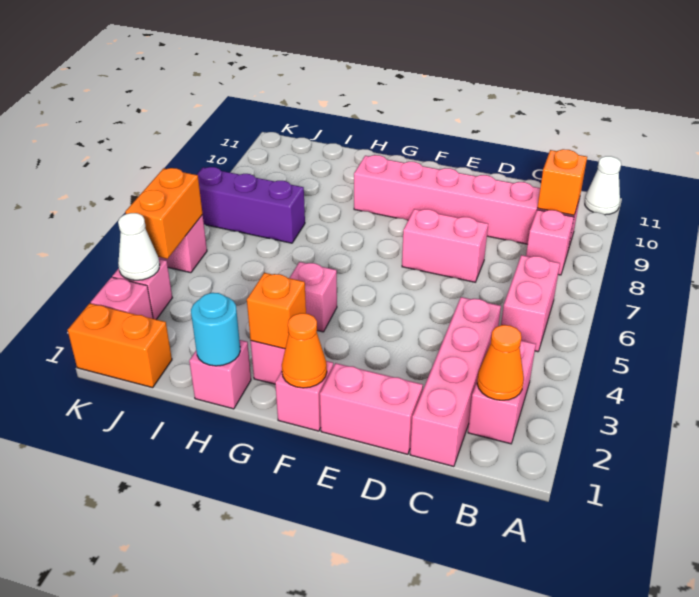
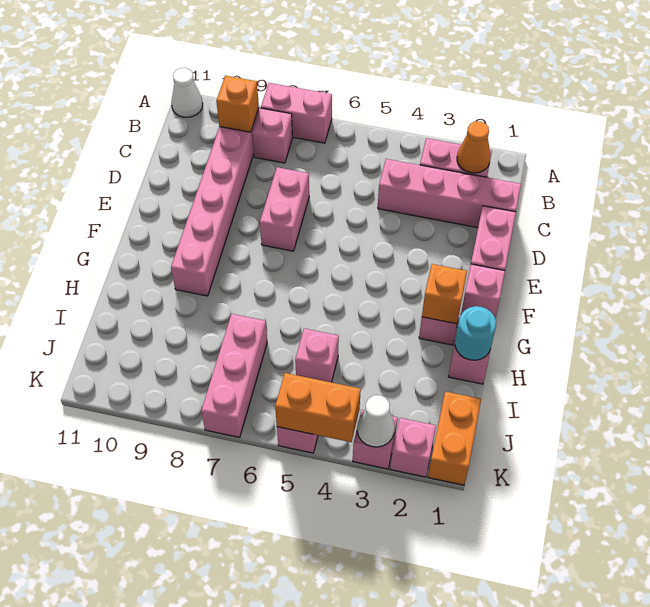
pink 1x2 brick [501,255,560,352] -> pink 1x2 brick moved to [261,83,332,143]
orange 1x1 cone [282,313,327,388] -> none
pink 1x1 brick [290,262,337,332] -> pink 1x1 brick moved to [295,328,339,382]
purple 1x3 brick [197,167,305,243] -> pink 1x3 brick [201,314,267,437]

